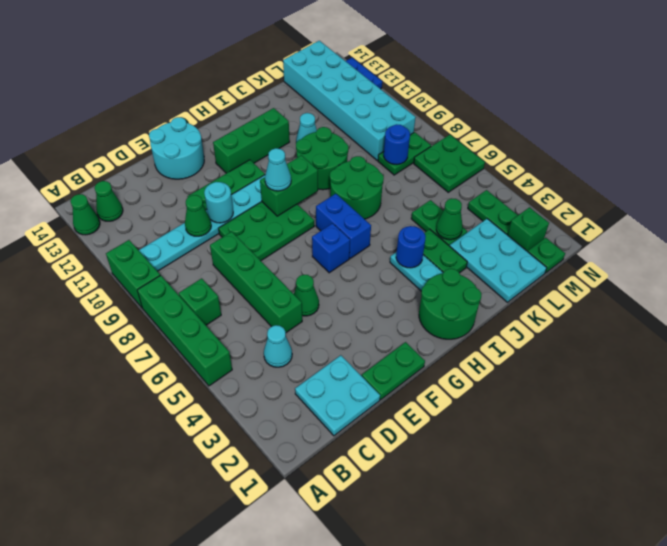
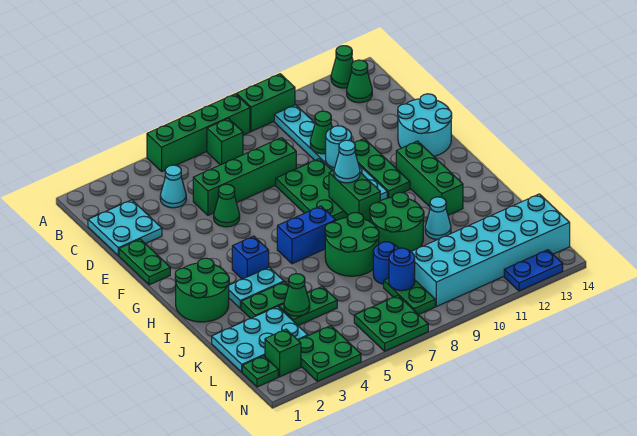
blue 1x1 brick [312,223,350,273] -> blue 1x1 brick moved to [232,236,269,279]
blue 1x1 round brick [396,226,426,268] -> blue 1x1 round brick moved to [373,242,398,284]
green 1x2 plate [468,190,518,235] -> green 2x2 plate [298,326,361,381]

